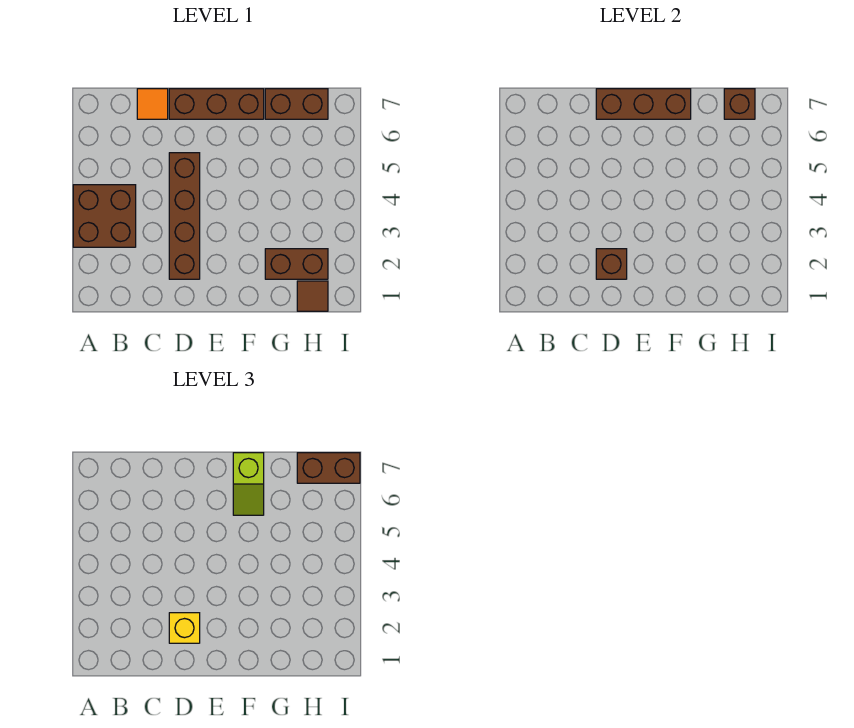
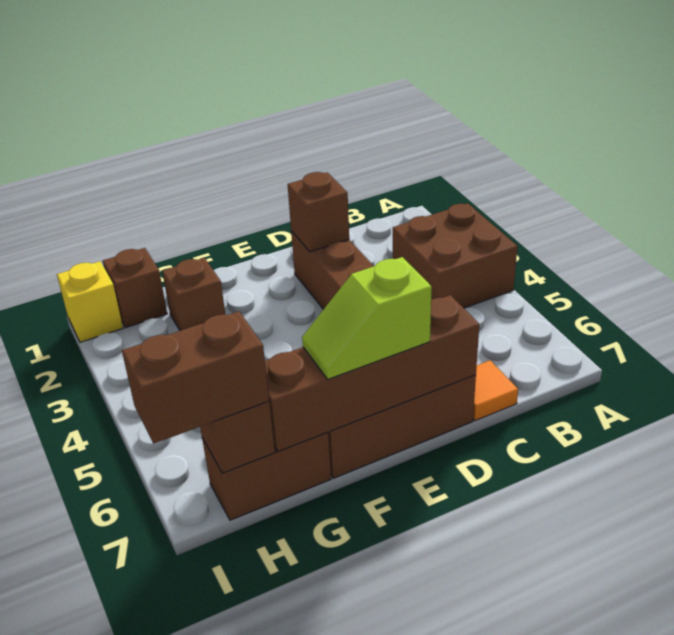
yellow 1x1 brick [169,613,200,643] -> yellow 1x1 brick moved to [57,261,123,342]
brown 1x3 brick [596,89,691,119] -> brown 1x4 brick [265,295,479,451]
lime 1x2 slope [233,453,264,515] -> lime 1x2 slope turned to [302,257,432,379]
brown 1x2 brick [265,249,328,279] -> brown 1x1 brick [162,258,225,331]
brown 1x1 tile [297,281,328,311] -> brown 1x1 brick [103,248,167,328]

